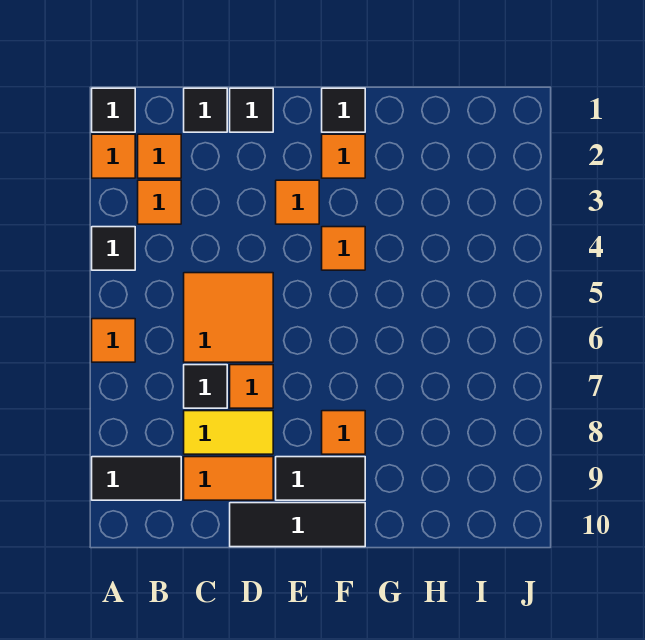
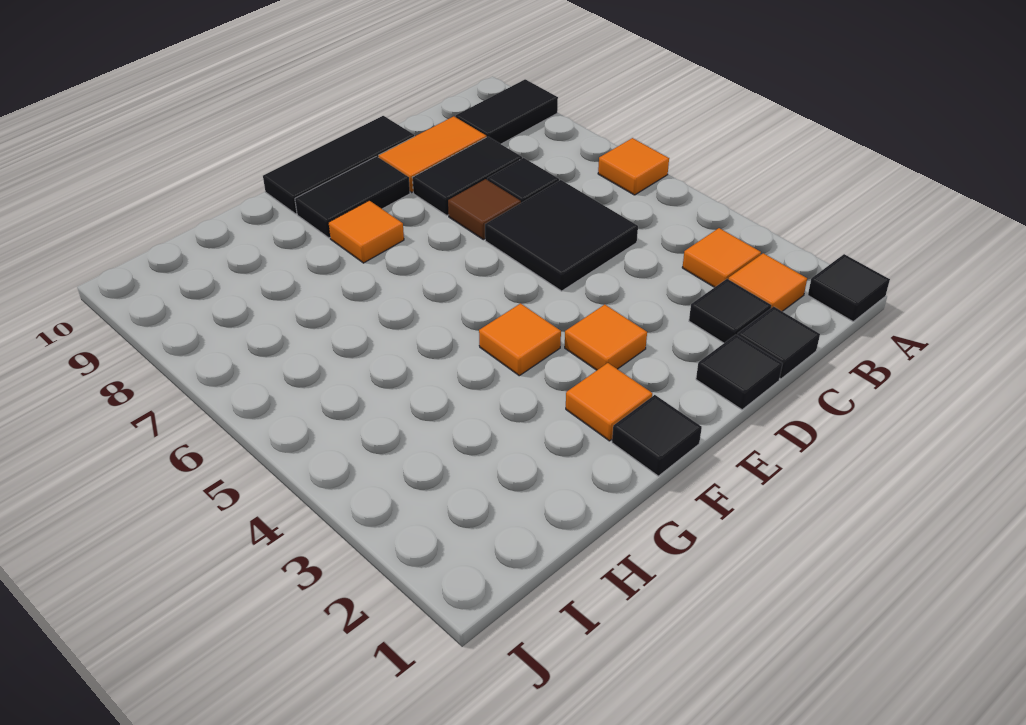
orange 1x1 tile [92,134,135,178] -> none
black 1x1 tile [92,227,135,270] -> black 1x1 tile moved to [689,279,771,343]
orange 2x2 tile [184,273,273,362] -> black 2x2 tile [485,180,638,291]
yellow 1x2 tile [184,411,273,454] -> black 1x2 tile [412,137,522,216]
orange 1x1 tile [230,365,273,408] -> brown 1x1 tile [448,179,521,240]

